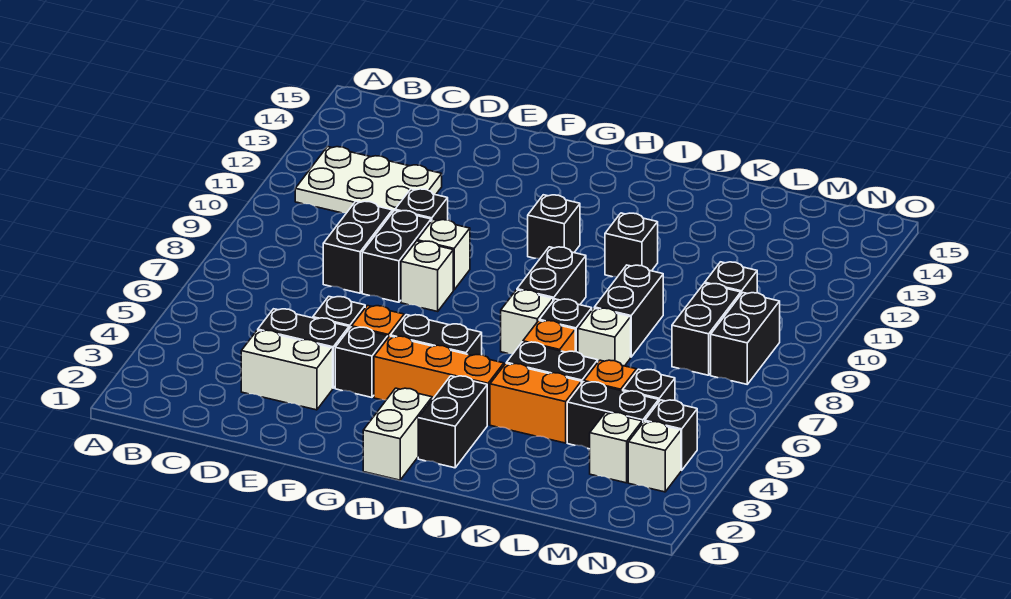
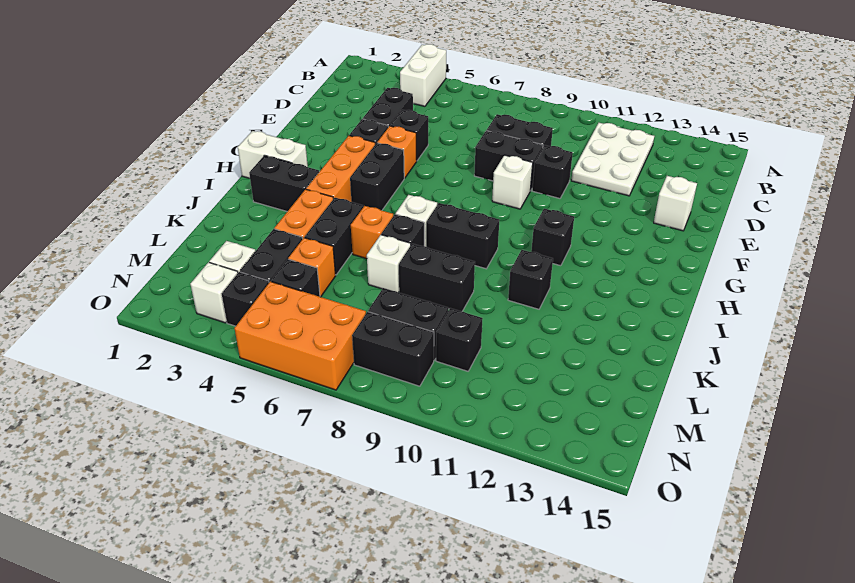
white 1x2 brick [241,330,333,410] -> white 1x2 brick moved to [400,44,446,106]
white 1x1 brick [401,241,453,311] -> white 1x1 brick moved to [654,176,697,231]
none -> orange 2x3 brick [235,282,366,390]

